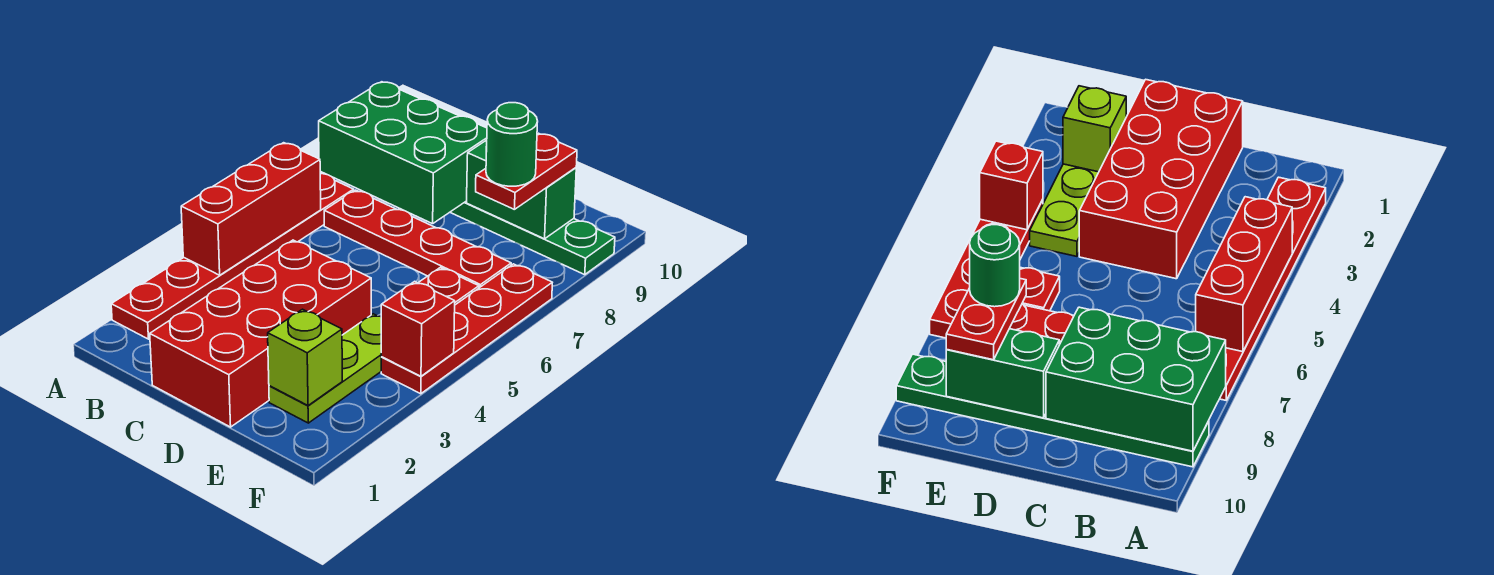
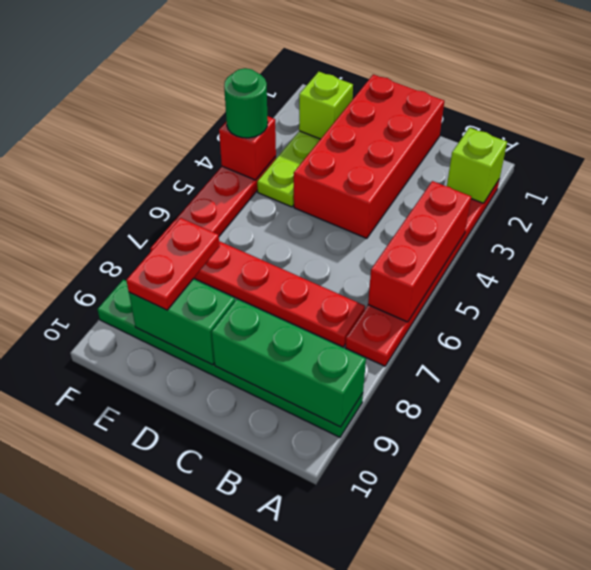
none -> lime 1x1 brick [447,128,507,203]
green 2x3 brick [319,82,487,224] -> green 1x3 brick [212,299,366,427]
red 1x1 plate [418,267,479,305] -> none
green 1x1 round brick [486,103,538,186] -> green 1x1 round brick moved to [224,68,268,138]

